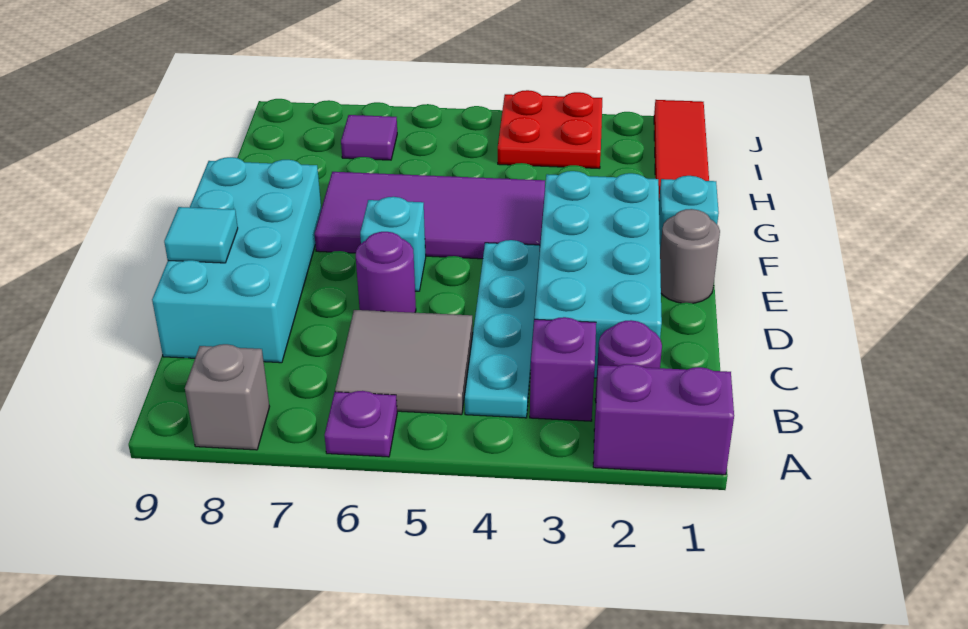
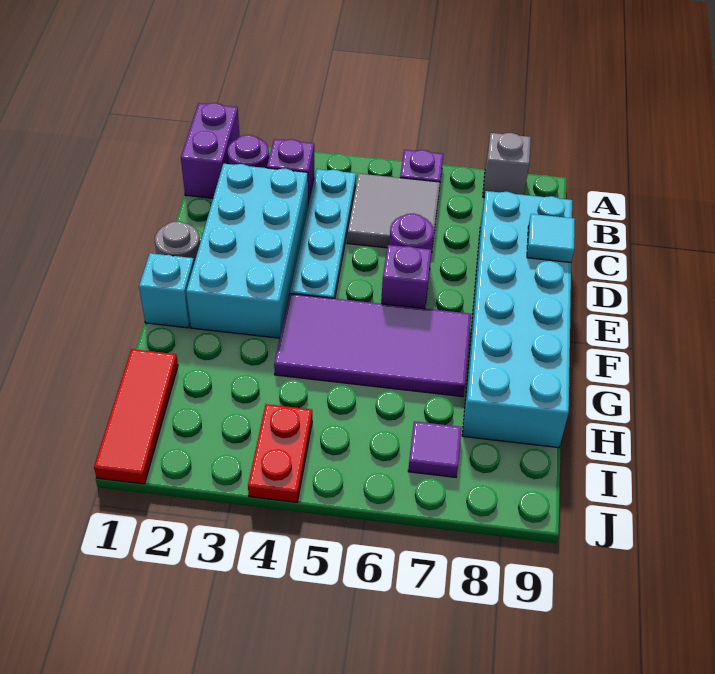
purple 1x2 brick [593,364,734,475] -> purple 1x2 brick turned to [181,103,240,198]
cyan 2x4 brick [152,157,321,363] -> cyan 2x6 brick [462,191,572,448]
cyan 1x1 brick [360,197,426,291] -> purple 1x1 brick [381,245,432,309]
red 2x2 plate [498,90,602,169] -> red 1x2 plate [248,404,312,502]

